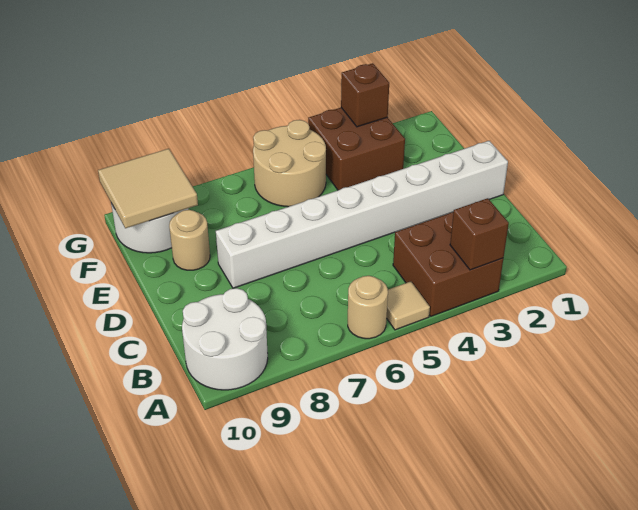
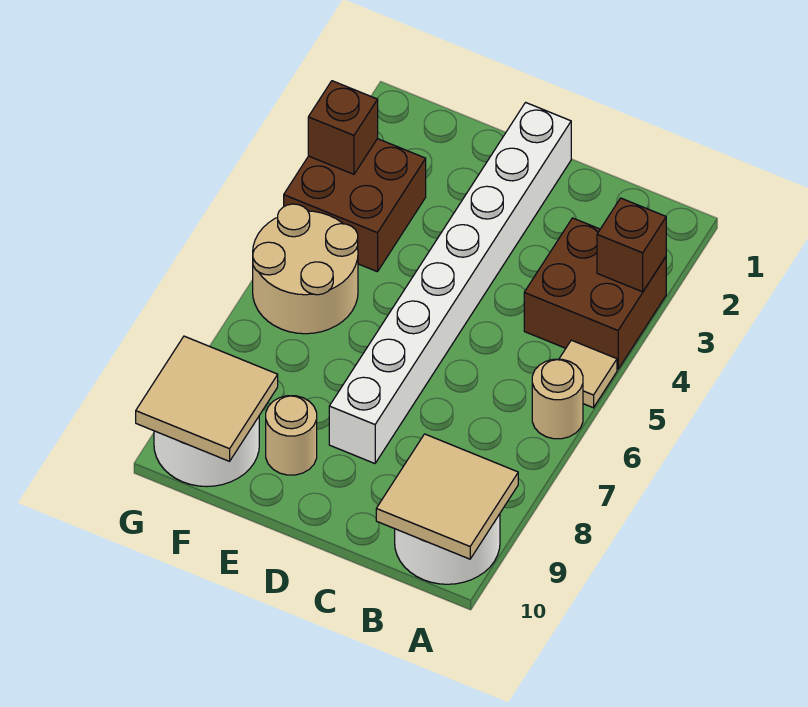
none -> tan 2x2 tile [376,434,518,559]

